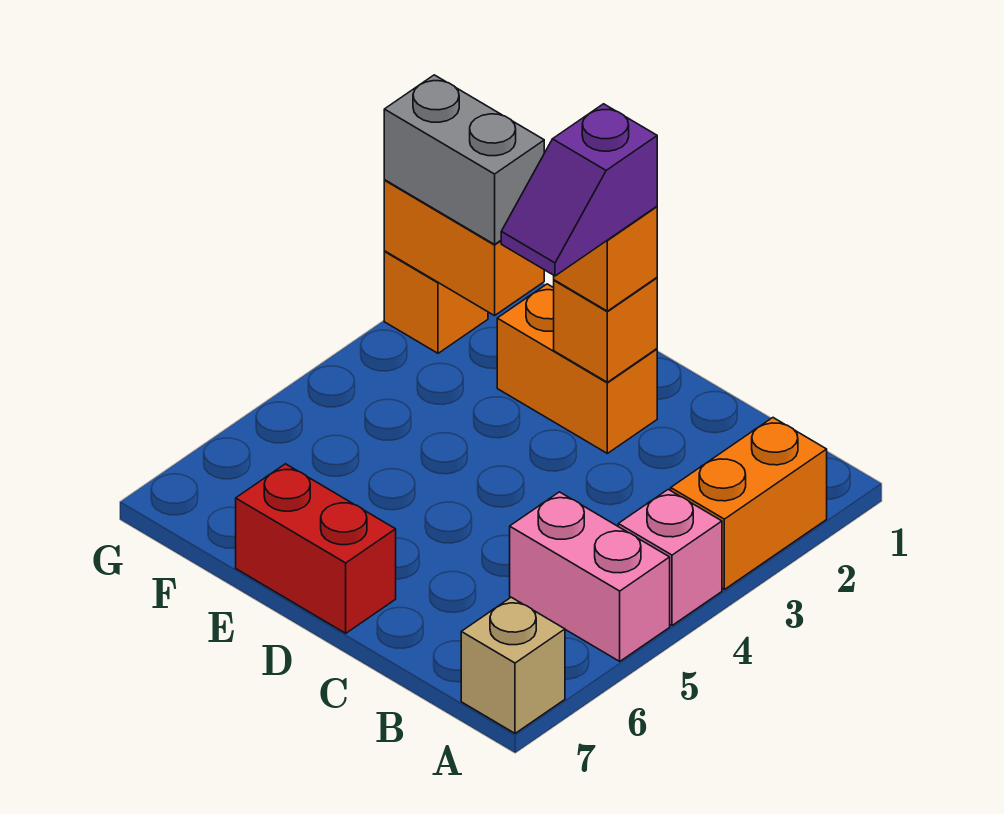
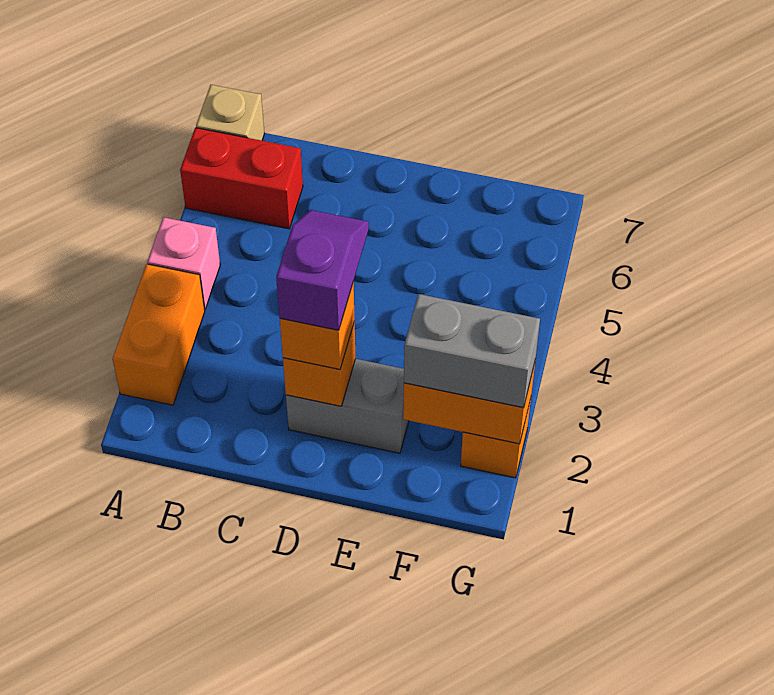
pink 1x2 brick [510,492,670,661] -> none
orange 1x2 brick [497,284,657,453] -> grey 1x2 brick [286,359,409,453]
red 1x2 brick [236,464,396,633] -> red 1x2 brick moved to [180,128,303,229]

